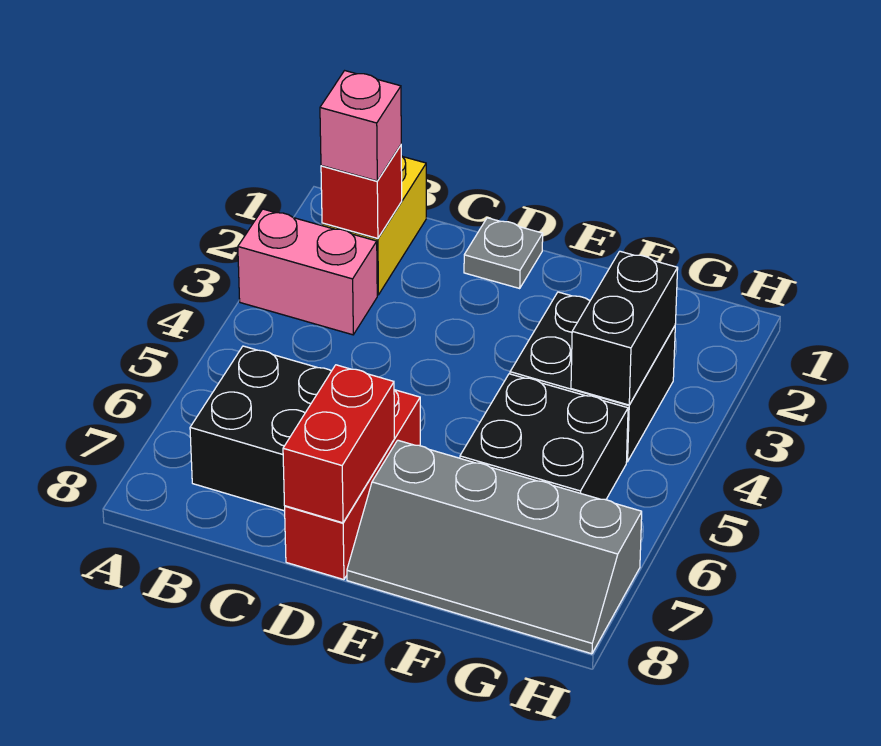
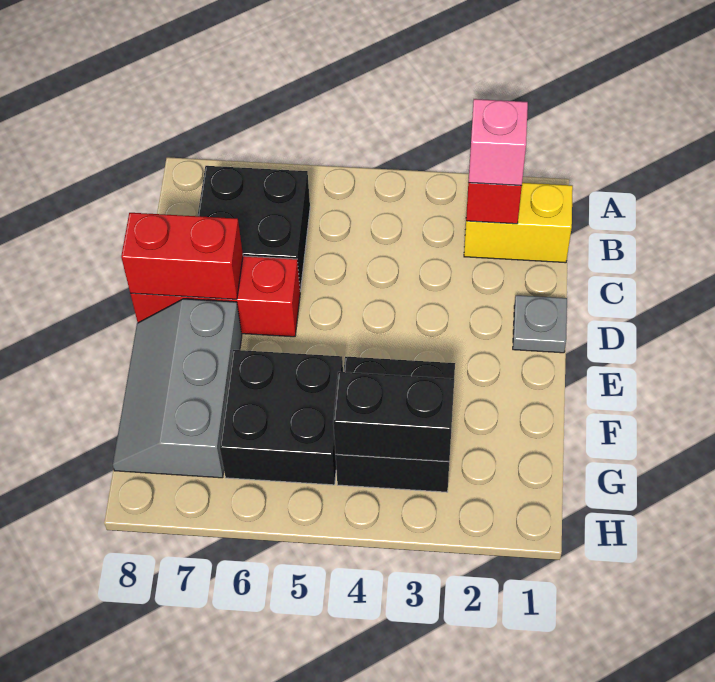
pink 1x2 brick [238,209,377,335] -> none
grey 2x4 slope [347,440,642,654] -> grey 2x3 slope [113,299,242,478]

